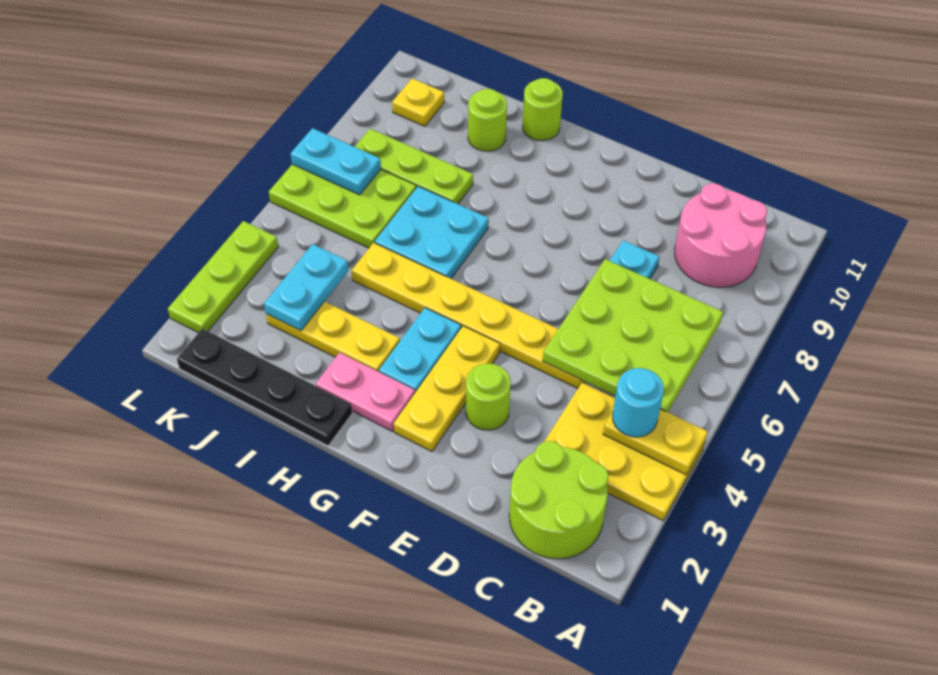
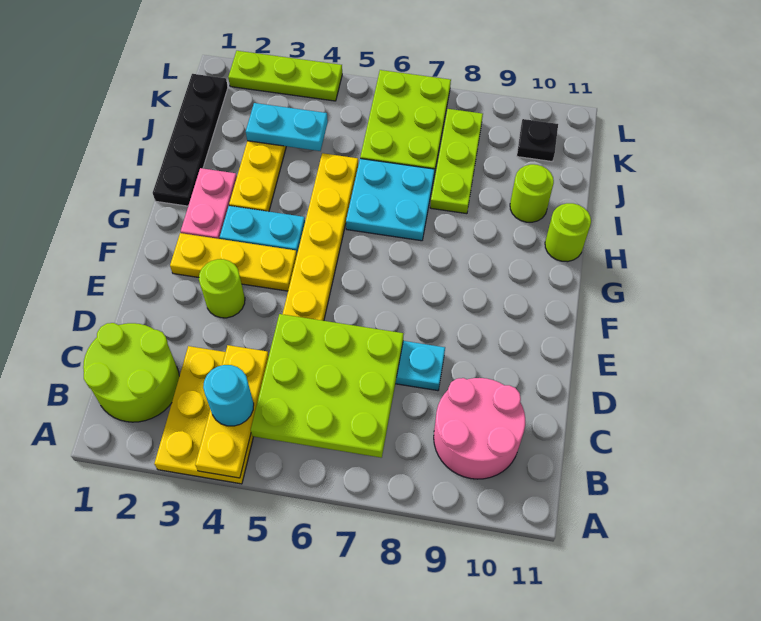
yellow 1x2 plate [603,409,708,475] -> yellow 1x3 plate [195,345,269,478]
cyan 1x2 plate [291,128,381,195] -> none
yellow 1x1 plate [392,79,444,126] -> black 1x1 plate [517,119,558,162]

